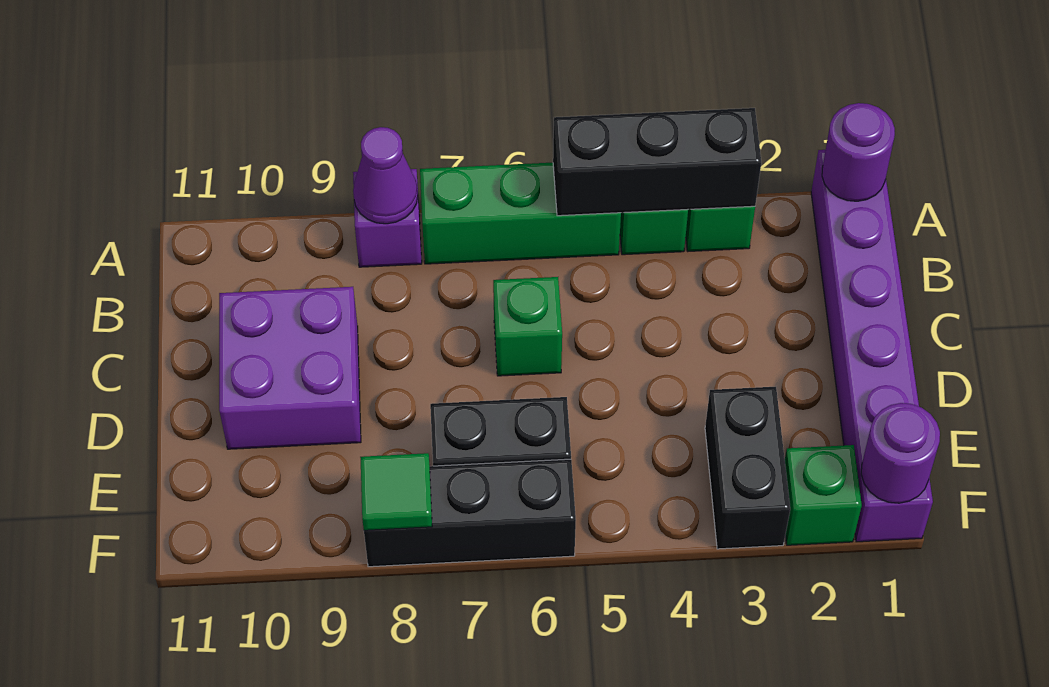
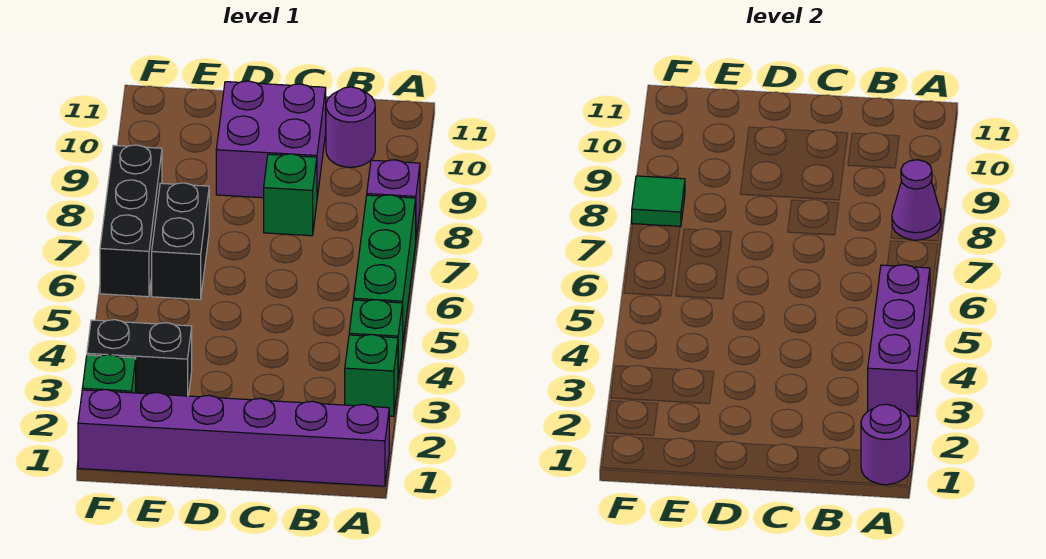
black 1x3 brick [553,108,761,216] -> purple 1x3 brick [868,265,930,416]
green 1x1 brick [493,277,562,376] -> green 1x1 brick moved to [264,154,317,236]
purple 1x1 round brick [861,403,940,503] -> purple 1x1 round brick moved to [326,87,375,167]

